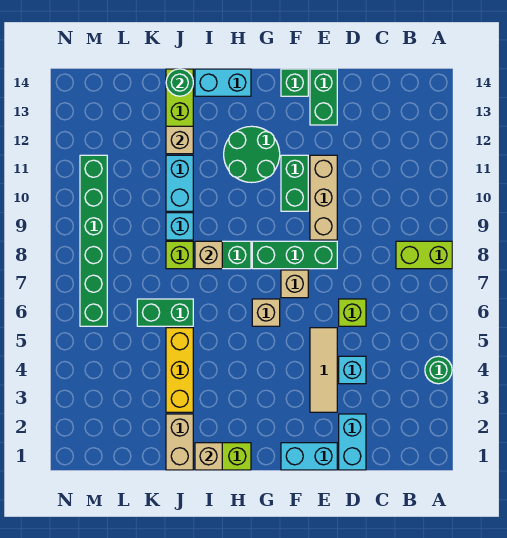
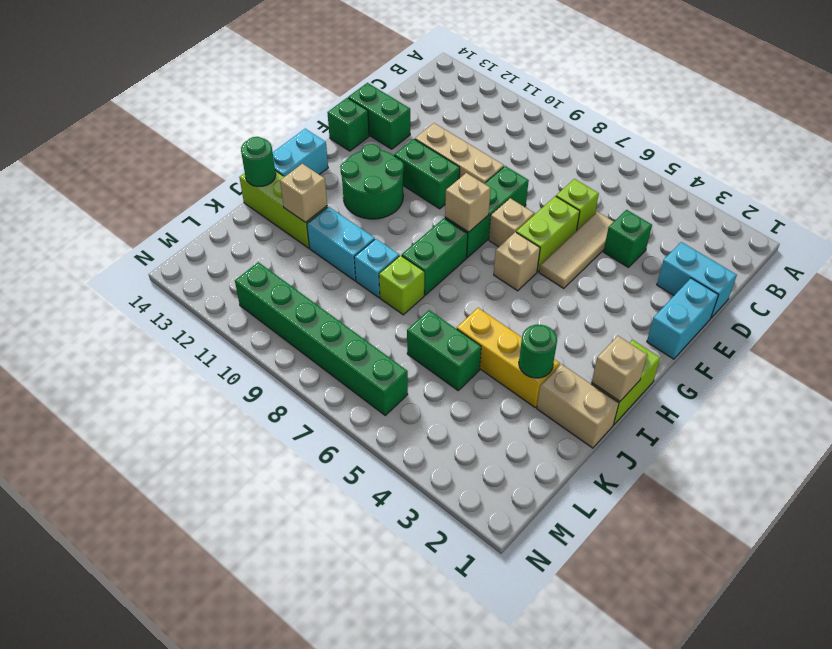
green 1x1 round brick [425,356,452,384] -> green 1x1 round brick moved to [519,325,557,378]
lime 1x2 brick [396,241,452,269] -> lime 1x2 brick moved to [516,196,580,272]
cyan 1x1 brick [339,356,366,384] -> green 1x1 brick [604,210,652,267]
tan 1x3 tile [310,328,337,412] -> tan 1x3 tile turned to [539,212,614,288]
tan 1x1 brick [195,241,222,269] -> tan 1x1 brick moved to [445,173,491,232]
green 1x2 brick [137,299,193,326] -> green 1x2 brick turned to [407,310,481,390]

